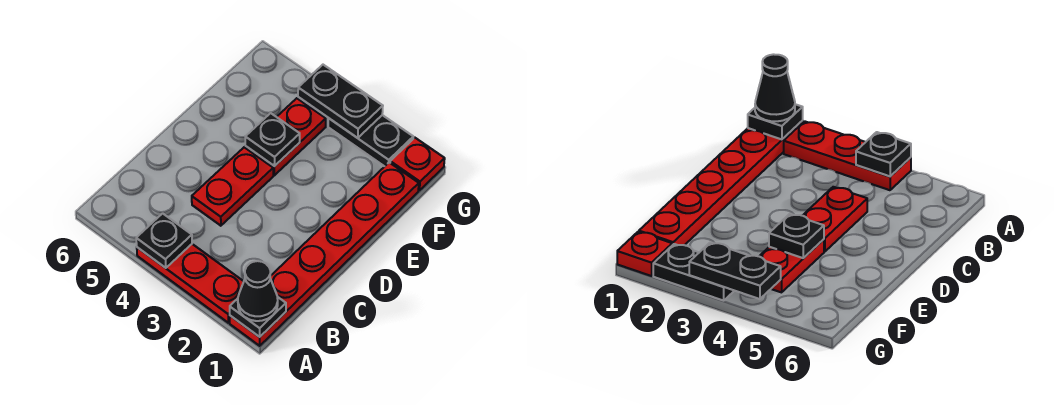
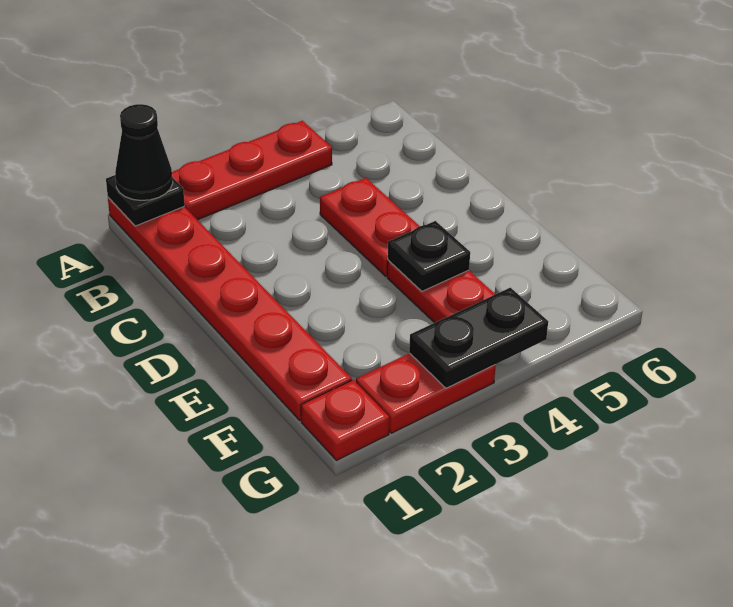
black 1x1 plate [136,213,192,268] -> none
black 1x2 plate [328,115,413,166] -> red 1x2 plate [356,353,496,433]

